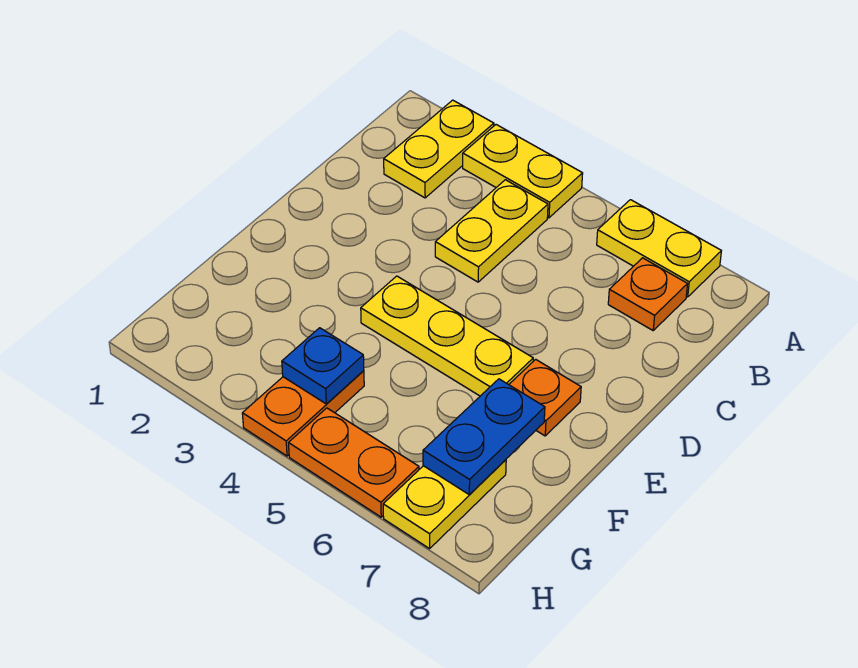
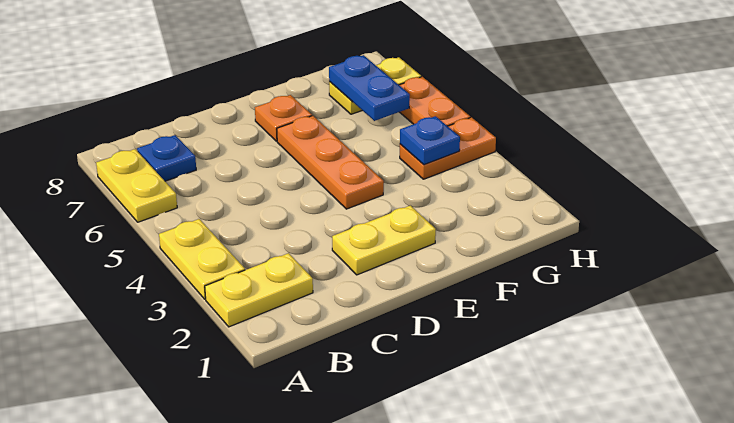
yellow 1x2 plate [435,180,548,282] -> yellow 1x2 plate moved to [332,205,436,275]
orange 1x1 plate [608,258,688,330] -> blue 1x1 plate [137,135,196,181]
yellow 1x3 plate [361,276,533,396] -> orange 1x3 plate [277,116,384,209]
blue 1x2 plate [423,379,545,494] -> blue 1x2 plate turned to [329,55,410,121]

